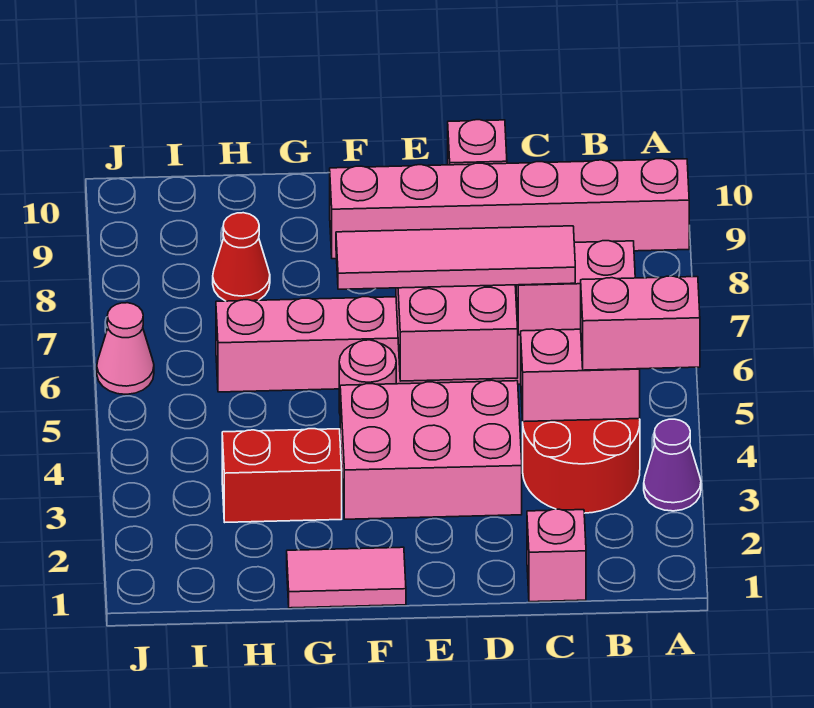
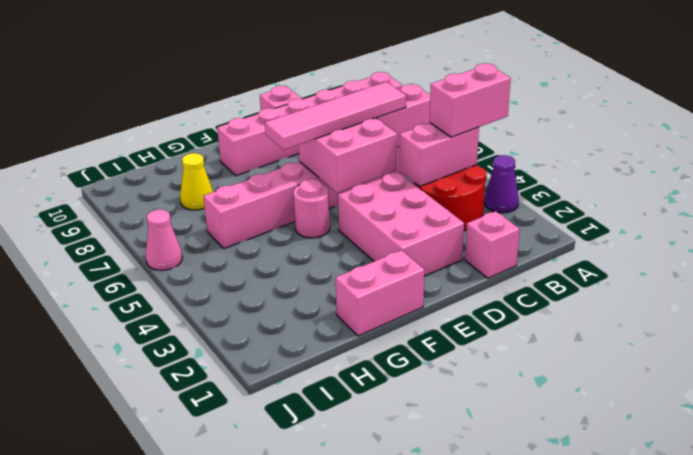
pink 2x3 brick [340,380,522,519] -> pink 2x3 brick turned to [338,172,464,276]
pink 1x2 tile [287,547,406,608] -> pink 1x2 brick [336,250,424,336]
red 1x2 brick [222,429,342,522] -> none
red 1x1 cone [213,213,270,301] -> yellow 1x1 cone [180,153,213,210]

